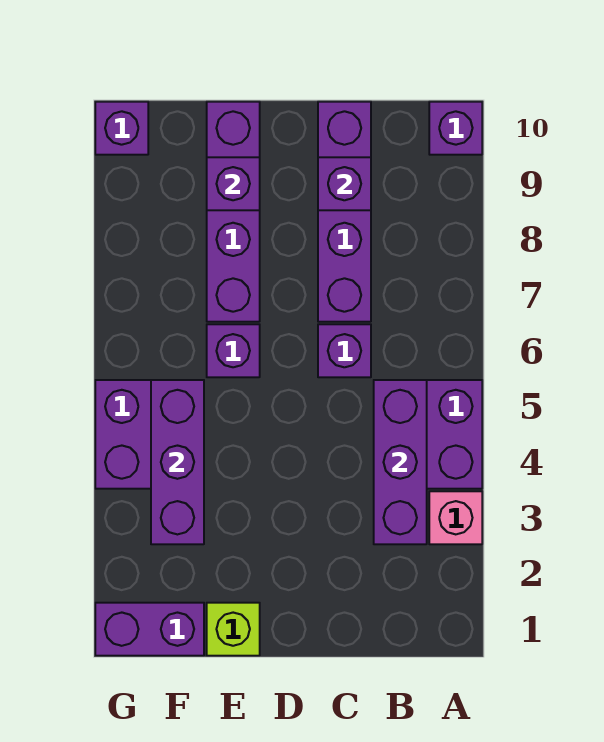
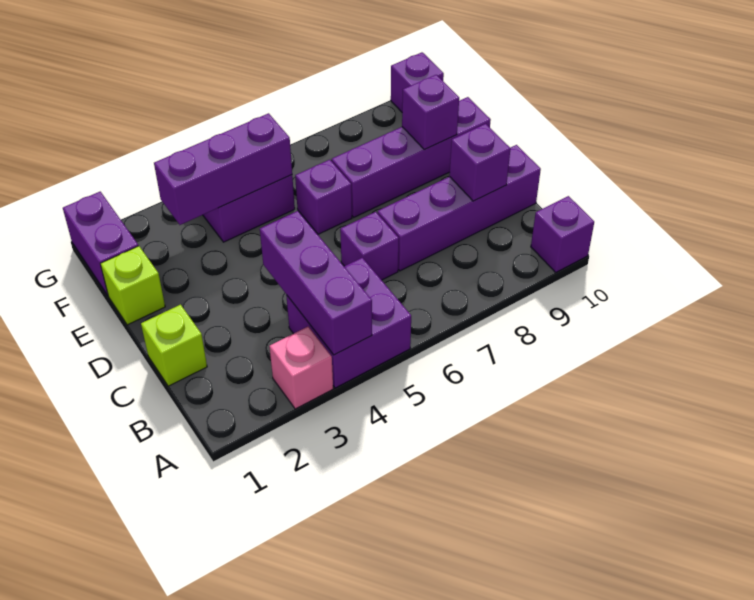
purple 1x3 brick [374,380,427,544] -> purple 1x3 brick turned to [260,211,372,355]
none -> lime 1x1 brick [141,305,207,386]

